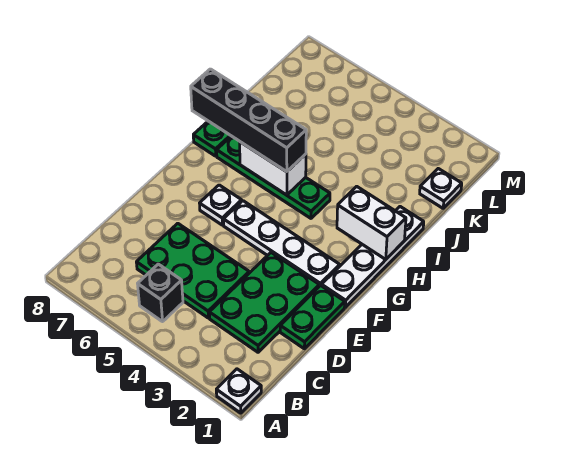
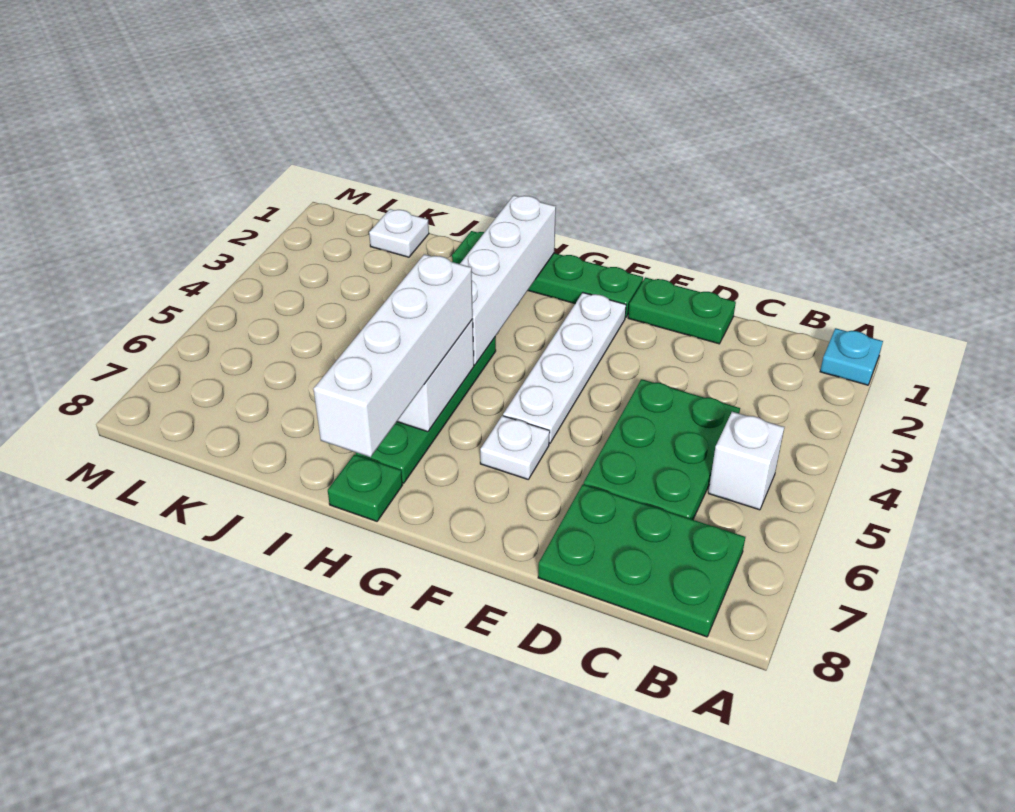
white 1x1 plate [216,369,261,413] -> cyan 1x1 plate [820,328,883,385]
black 1x1 brick [138,264,183,322] -> white 1x1 brick [708,412,784,510]
green 2x3 plate [209,253,319,352] -> green 2x3 plate moved to [538,484,745,637]
white 1x4 plate [322,207,424,307] -> green 1x4 plate [452,231,643,318]
white 1x2 brick [337,186,406,259] -> white 1x4 brick [460,195,556,365]
black 1x4 brick [191,69,306,172] -> white 1x4 brick [313,254,473,457]

